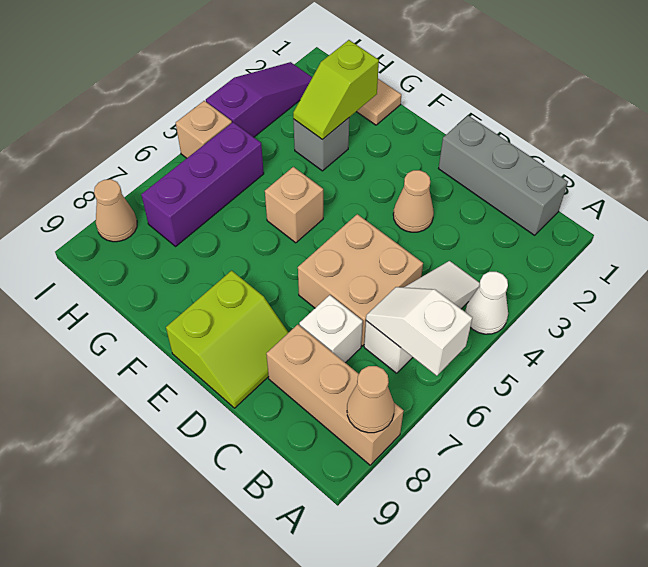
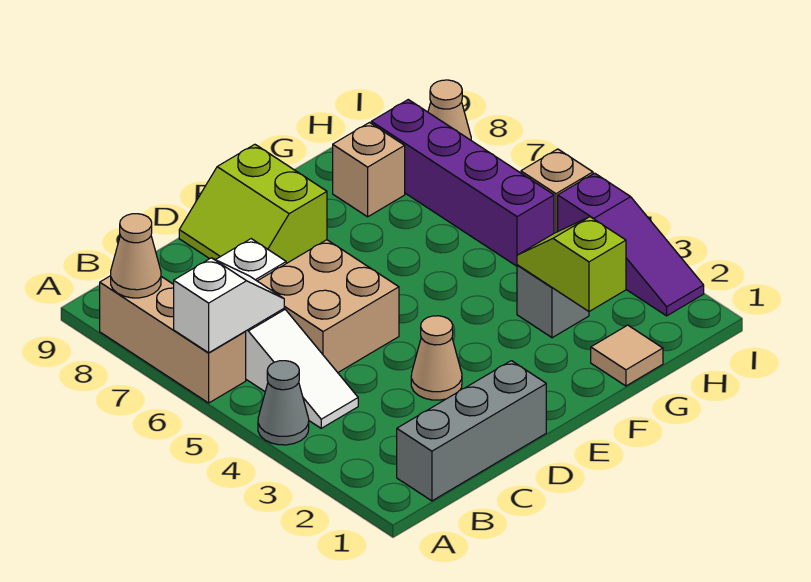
white 1x1 cone [465,272,508,334] -> grey 1x1 cone [258,361,309,445]
tan 1x3 brick [266,325,404,465] -> tan 1x3 brick turned to [100,276,246,403]
tan 1x1 brick [265,167,323,243] -> tan 1x1 brick moved to [333,123,405,217]
purple 1x3 brick [141,122,264,246] -> purple 1x4 brick [371,100,554,266]

